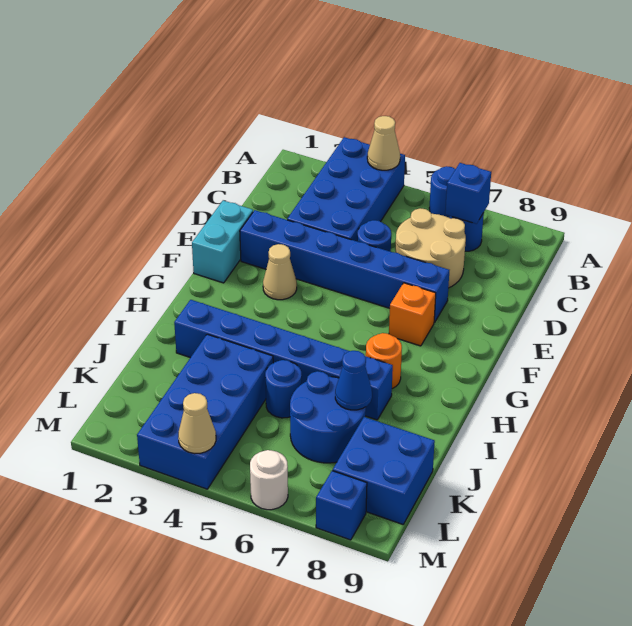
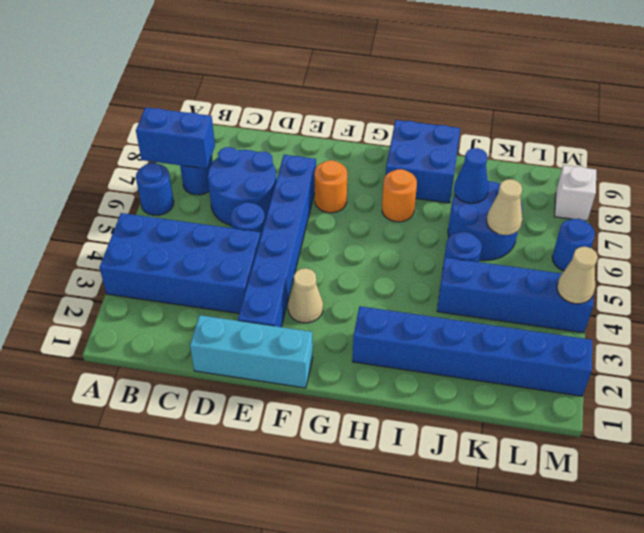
tan 1x1 cone [367,116,400,170] -> tan 1x1 cone moved to [487,179,522,235]
blue 1x1 brick [445,163,491,224] -> blue 1x2 brick [136,107,215,169]
tan 2x2 round brick [395,208,466,288] -> blue 2x2 round brick [208,147,276,225]
cyan 1x2 brick [192,200,253,283] -> cyan 1x3 brick [190,315,313,388]
orange 1x1 brick [389,283,436,346] -> orange 1x1 round brick [314,160,347,213]
blue 1x6 brick [174,300,393,420] -> blue 1x6 brick turned to [352,306,592,396]
blue 2x4 brick [137,334,273,489] -> blue 1x4 brick [437,258,594,333]
blue 2x2 brick [333,417,435,524] -> blue 2x2 brick moved to [386,120,460,203]
white 1x1 round brick [250,450,288,510] -> blue 1x1 round brick [552,219,595,271]
blue 1x1 brick [316,471,367,540] -> white 1x1 brick [555,165,596,221]

